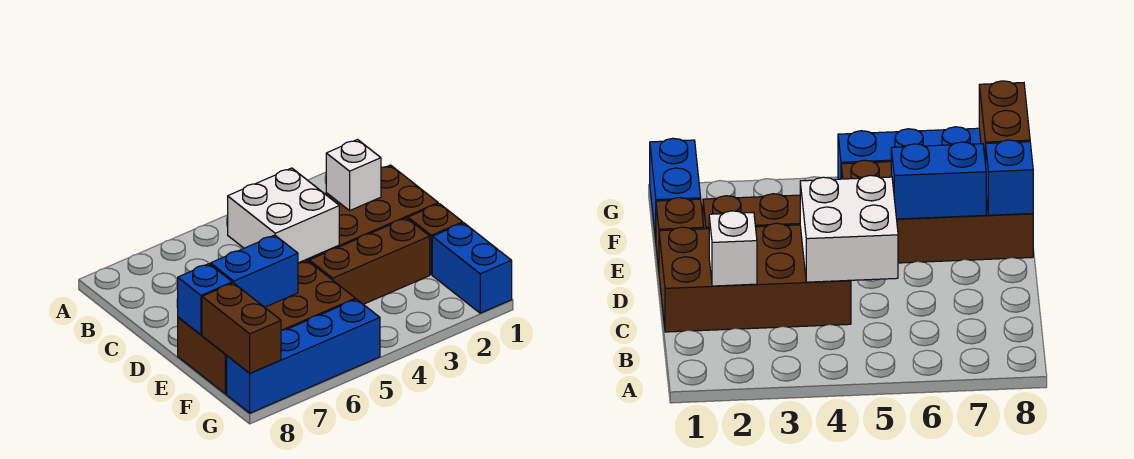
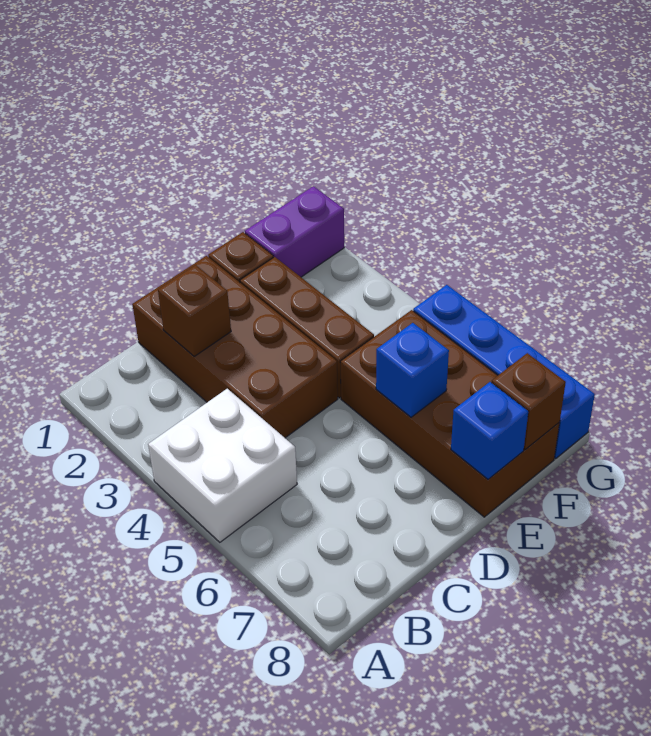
white 1x1 brick [326,140,381,211] -> brown 1x1 brick [158,265,231,356]
white 2x2 brick [228,168,339,263] -> white 2x2 brick moved to [148,389,297,542]
blue 1x2 brick [211,235,298,307] -> blue 1x1 brick [376,323,449,417]
blue 1x2 brick [432,223,512,313] -> purple 1x2 brick [245,186,344,277]
brown 1x2 brick [202,283,281,373] -> brown 1x1 brick [492,353,566,450]

